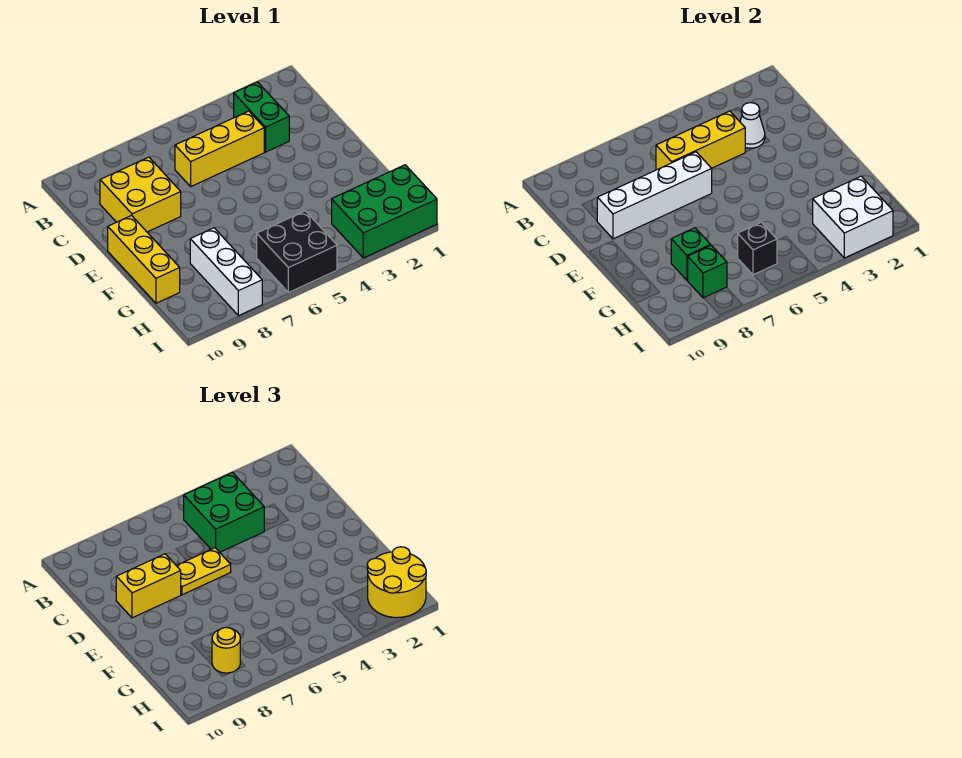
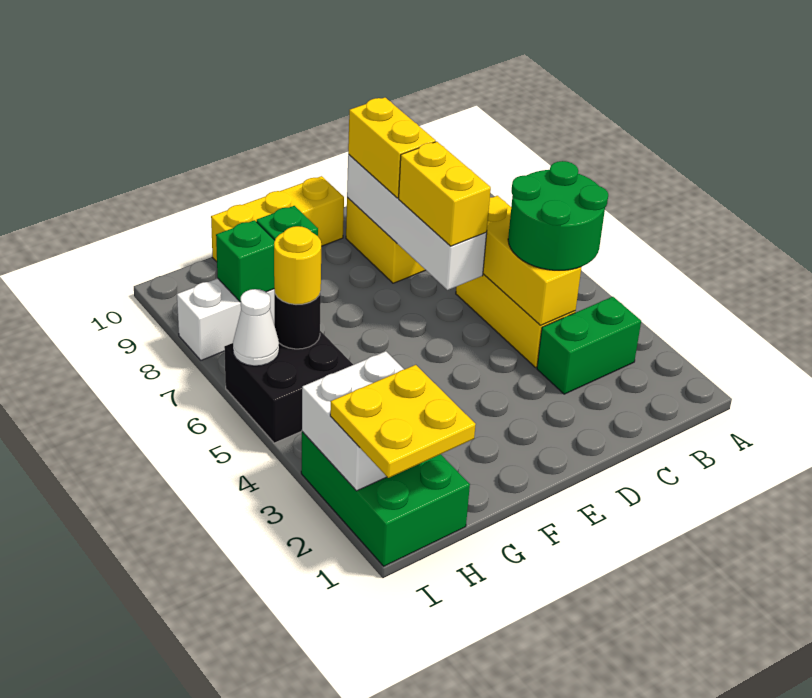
green 2x2 brick [184,472,264,552] -> green 2x2 round brick [508,161,608,270]
white 1x1 cone [740,103,765,148] -> white 1x1 cone moved to [233,289,279,366]
yellow 1x2 plate [176,548,231,595] -> yellow 1x2 brick [399,142,491,246]
yellow 2x2 round brick [367,547,426,618] -> yellow 2x2 plate [330,365,476,478]
black 1x1 brick [738,222,777,275] -> black 1x1 round brick [274,291,321,349]
yellow 1x1 round brick [212,627,240,673] -> yellow 1x1 round brick moved to [274,226,321,304]

